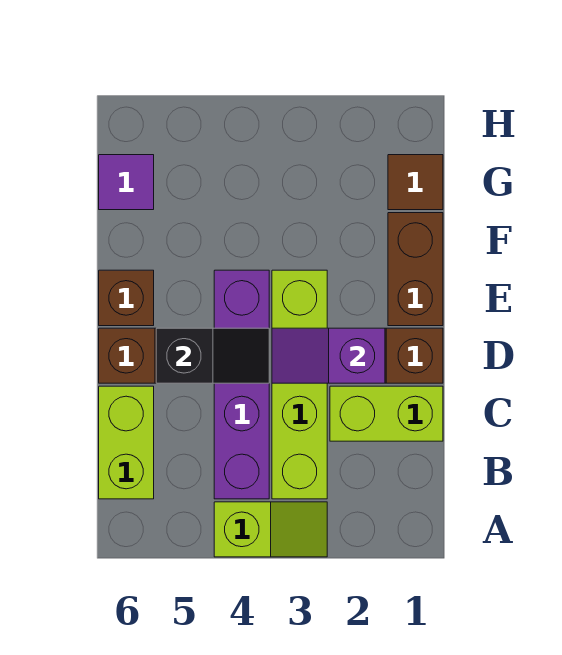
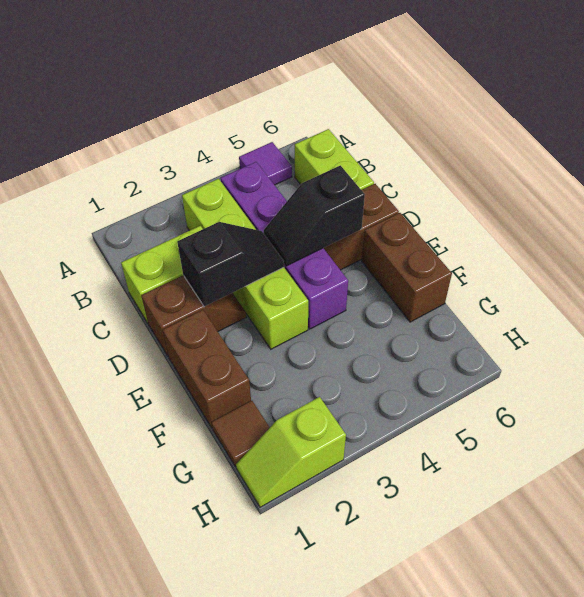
lime 1x2 slope [214,502,327,557] -> lime 1x2 slope moved to [236,397,346,507]
purple 1x2 slope [272,328,385,383] -> black 1x2 slope [177,222,284,306]
brown 1x1 brick [99,270,154,326] -> brown 1x2 brick [362,213,452,322]
purple 1x1 tile [99,155,154,210] -> purple 1x1 tile moved to [239,142,292,185]

